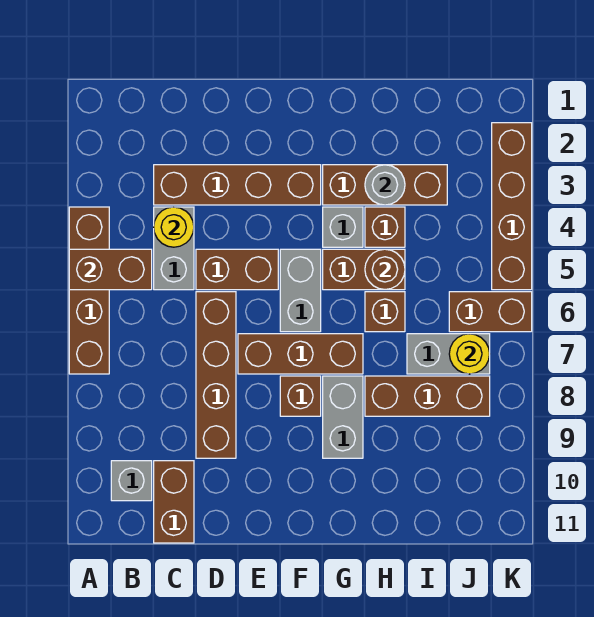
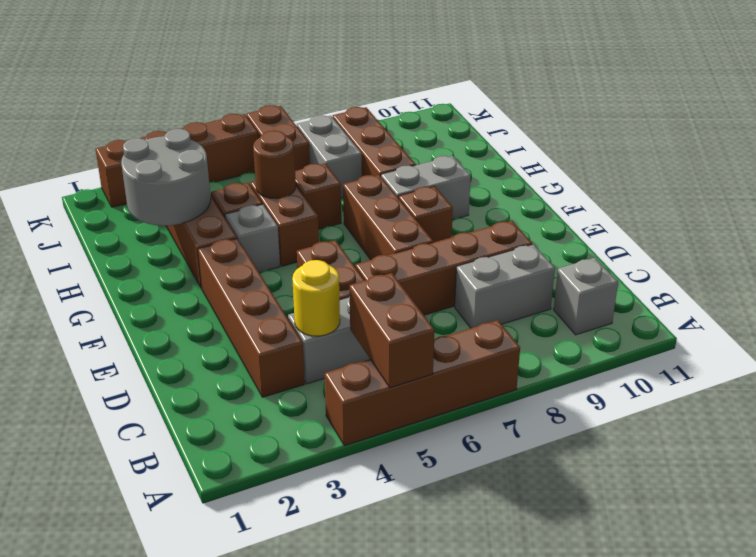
brown 1x2 brick [154,461,194,543] -> none
grey 1x2 brick [280,249,321,332] -> grey 1x2 brick moved to [455,244,555,328]
grey 1x1 round brick [365,165,405,205] -> grey 2x2 round brick [121,129,211,226]
yellow 1x1 round brick [449,334,490,374] -> none

